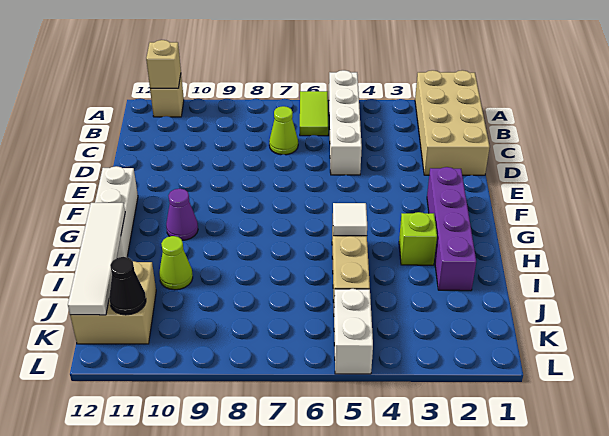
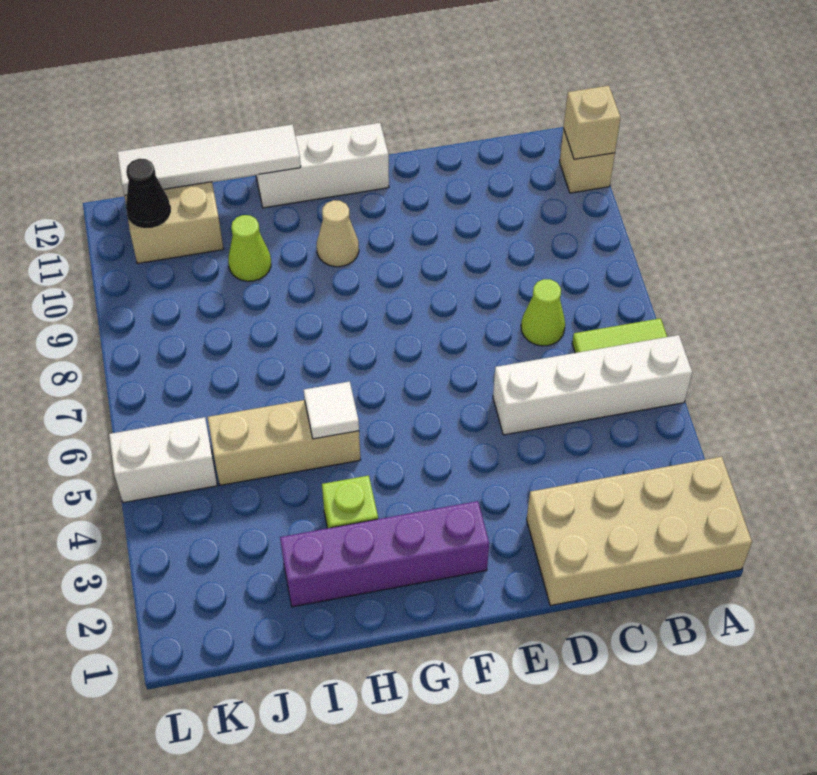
purple 1x1 cone [166,189,198,240] -> tan 1x1 cone [317,200,359,267]

